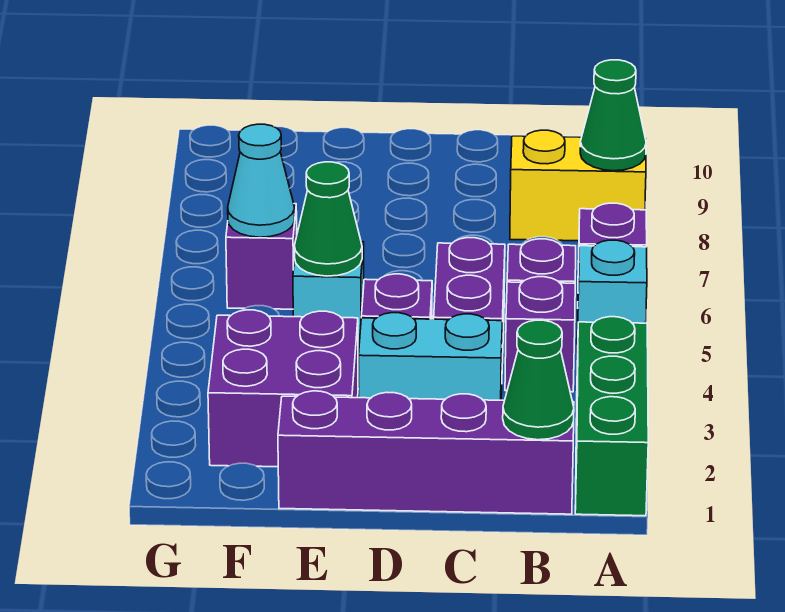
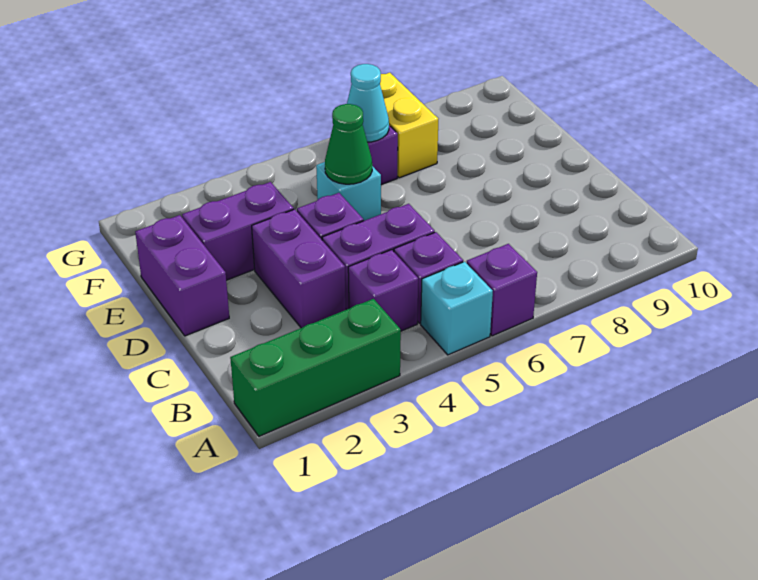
yellow 1x2 brick [510,130,646,241] -> yellow 1x2 brick moved to [380,73,438,178]
green 1x1 cone [580,60,646,171] -> none
purple 1x4 brick [278,391,574,514] -> purple 1x2 brick [135,215,229,336]
green 1x1 cone [503,320,574,440] -> none
cyan 1x2 brick [359,313,502,400] -> purple 1x2 brick [252,209,346,328]
purple 2x2 brick [208,310,358,467] -> purple 1x2 brick [182,182,294,280]

